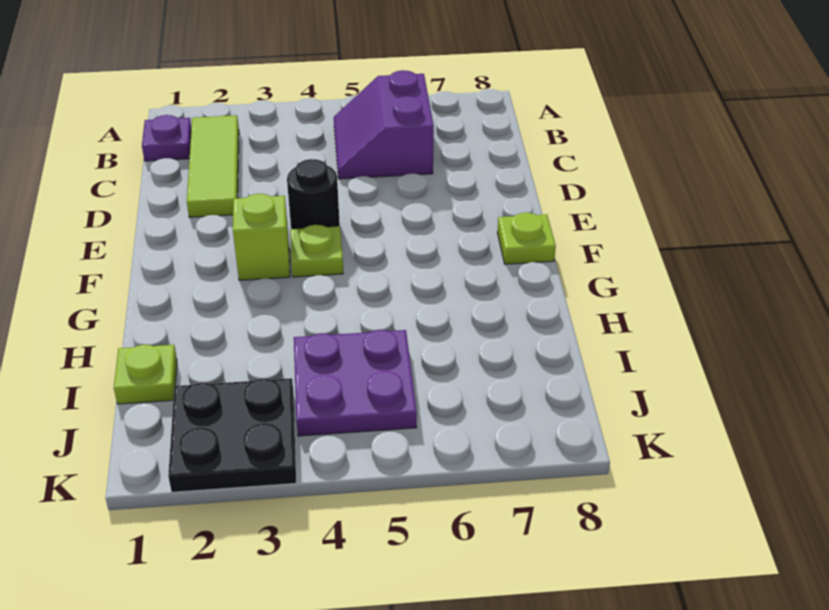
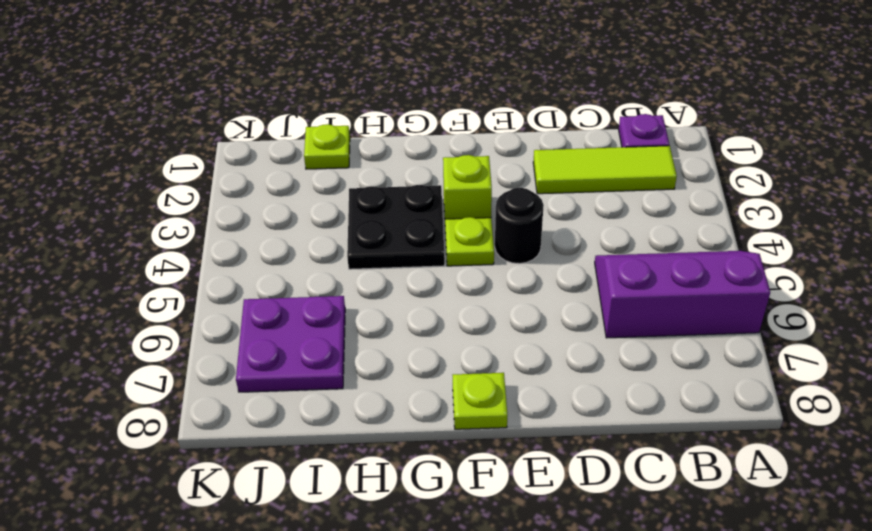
purple 2x2 slope [334,70,434,179] -> purple 2x3 slope [595,251,770,338]
purple 2x2 plate [294,330,417,436] -> purple 2x2 plate moved to [236,296,345,392]
black 2x2 plate [168,378,296,492] -> black 2x2 plate moved to [347,185,445,269]

